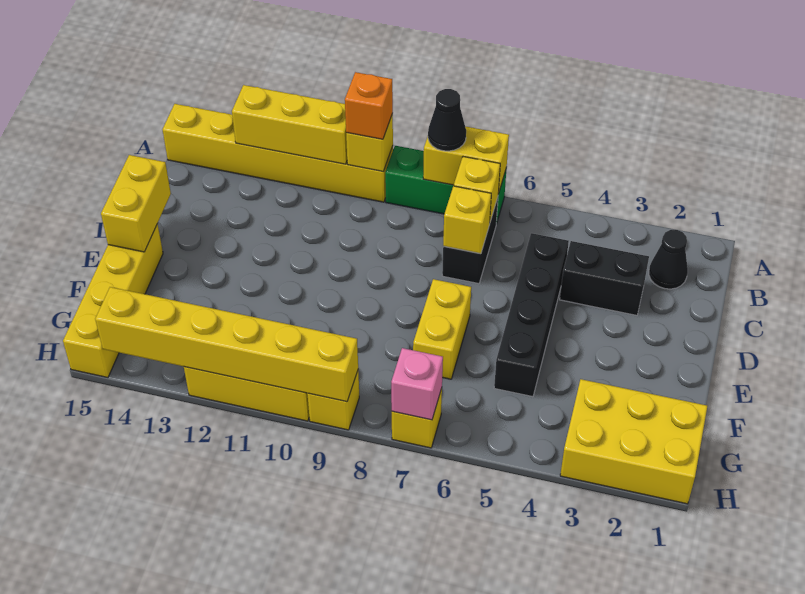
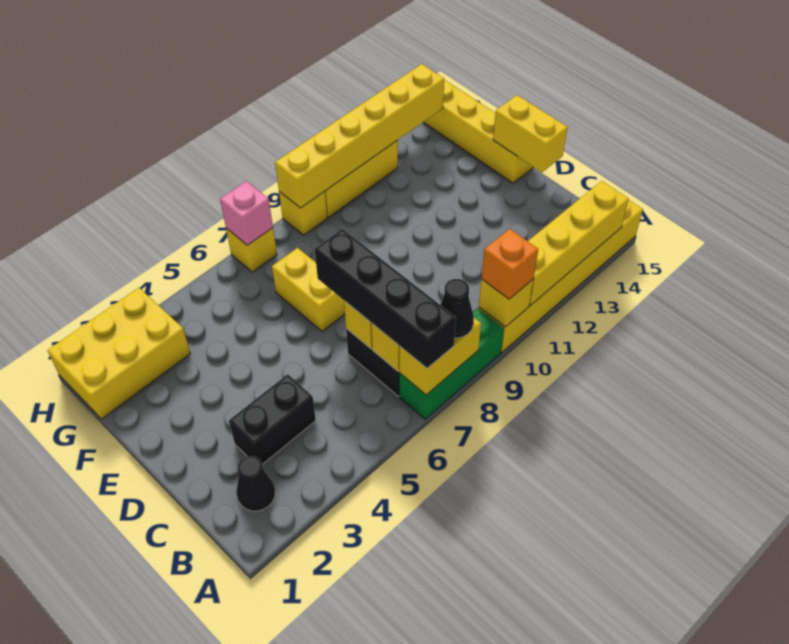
yellow 1x3 brick [232,85,347,164] -> yellow 1x4 brick [528,181,629,305]
black 1x4 brick [494,233,569,397] -> black 1x4 brick moved to [315,229,456,368]

